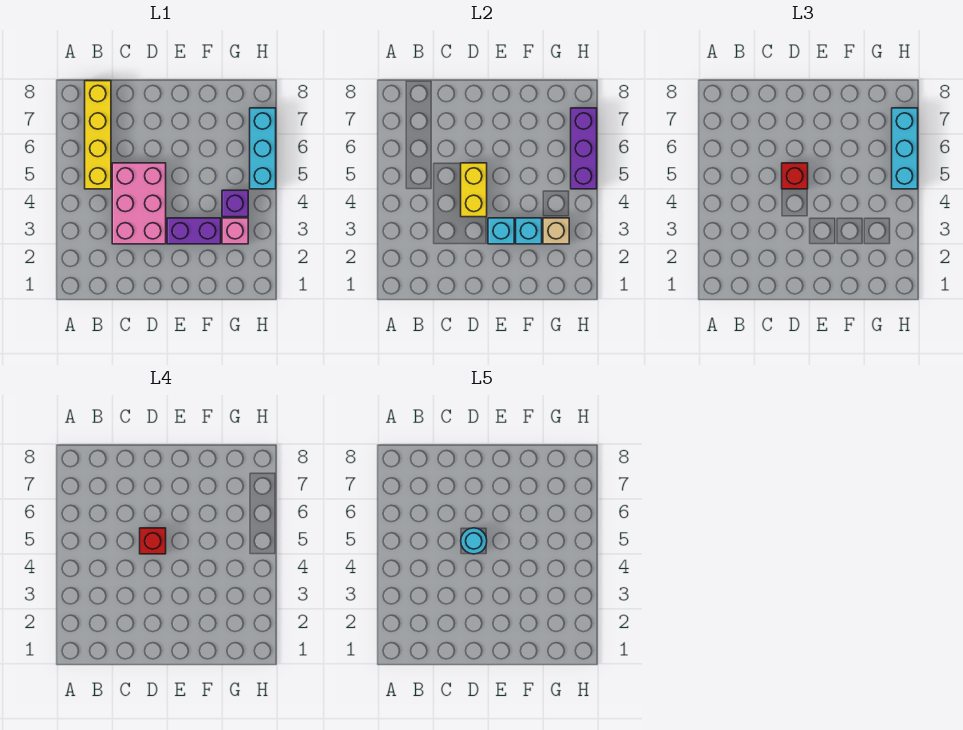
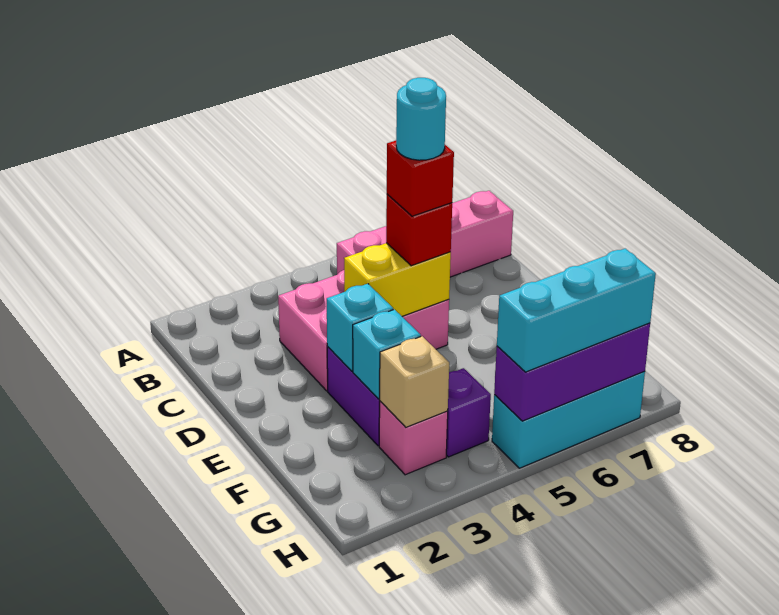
yellow 1x4 brick [85,81,111,189] -> pink 1x4 brick [337,191,513,277]

